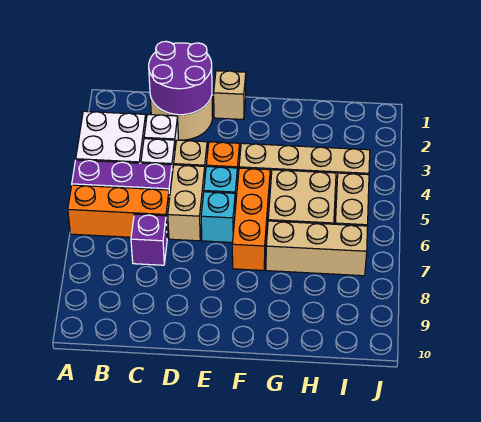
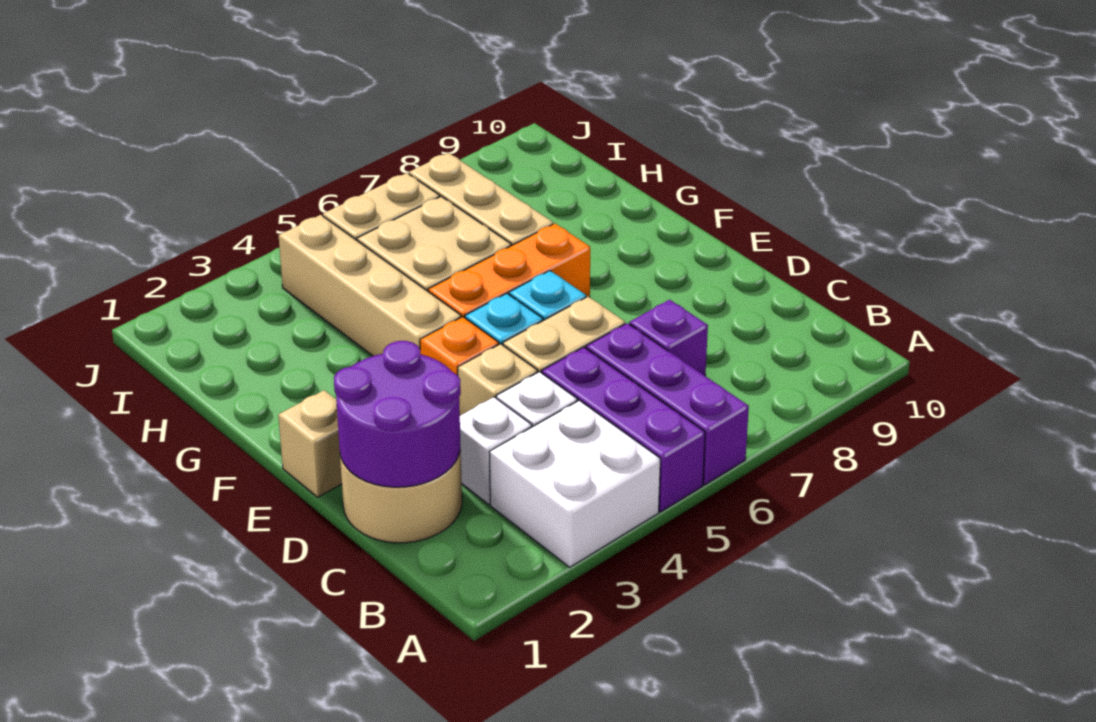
orange 1x3 brick [68,185,169,238] -> purple 1x3 brick [586,323,749,485]

